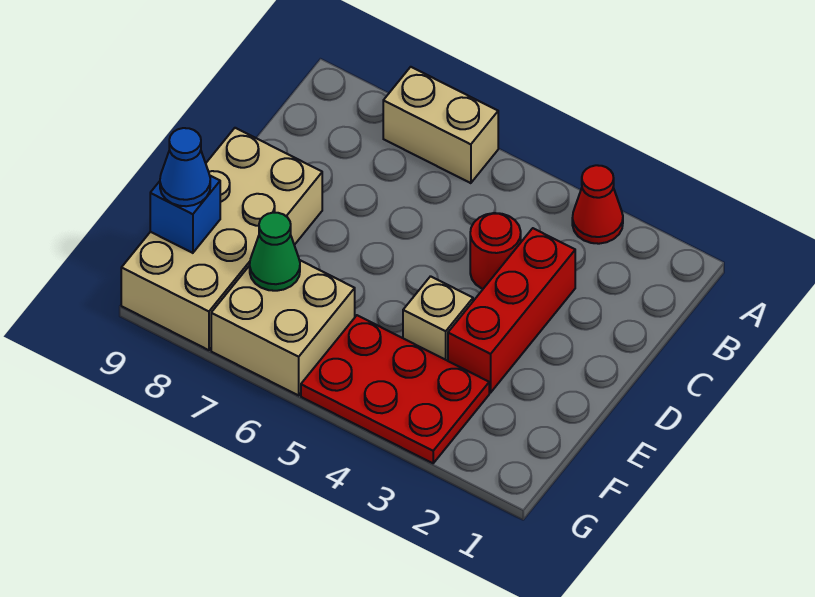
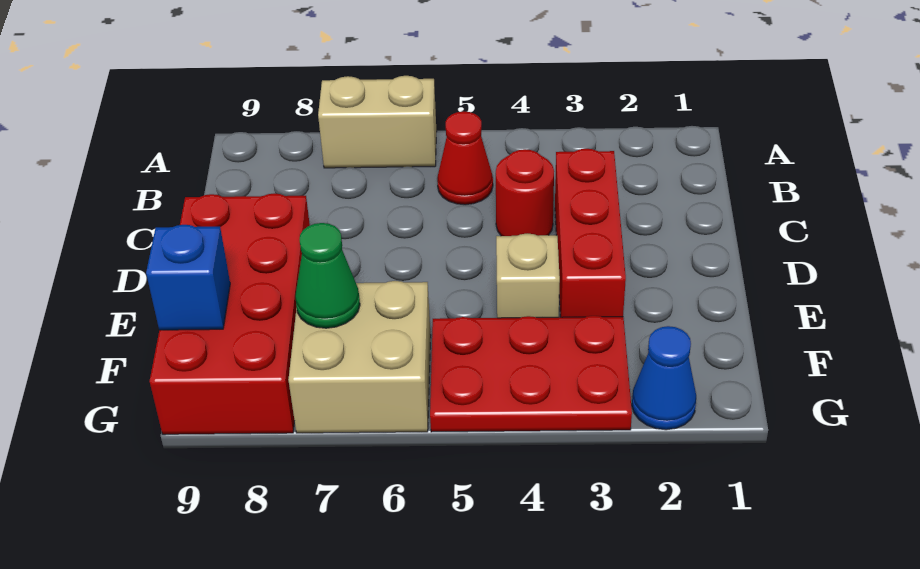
red 1x1 cone [572,165,623,244] -> red 1x1 cone moved to [437,111,493,205]
tan 2x4 brick [121,128,322,350] -> red 2x4 brick [150,193,310,434]
blue 1x1 cone [160,128,210,206] -> blue 1x1 cone moved to [632,326,696,430]

